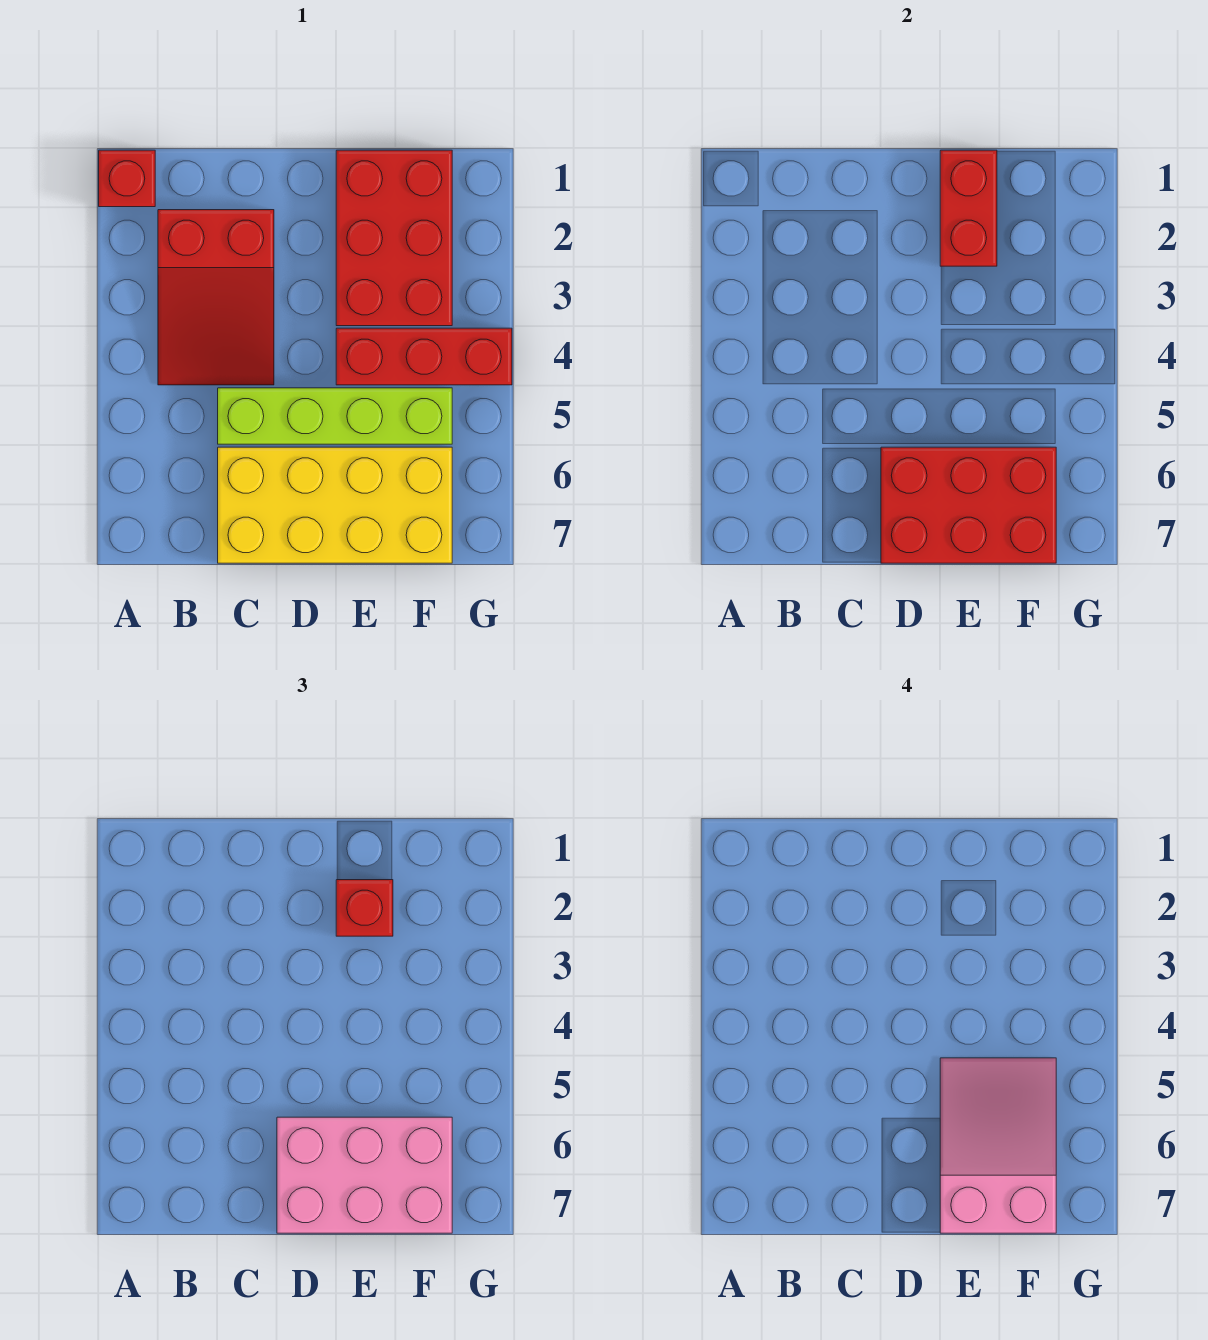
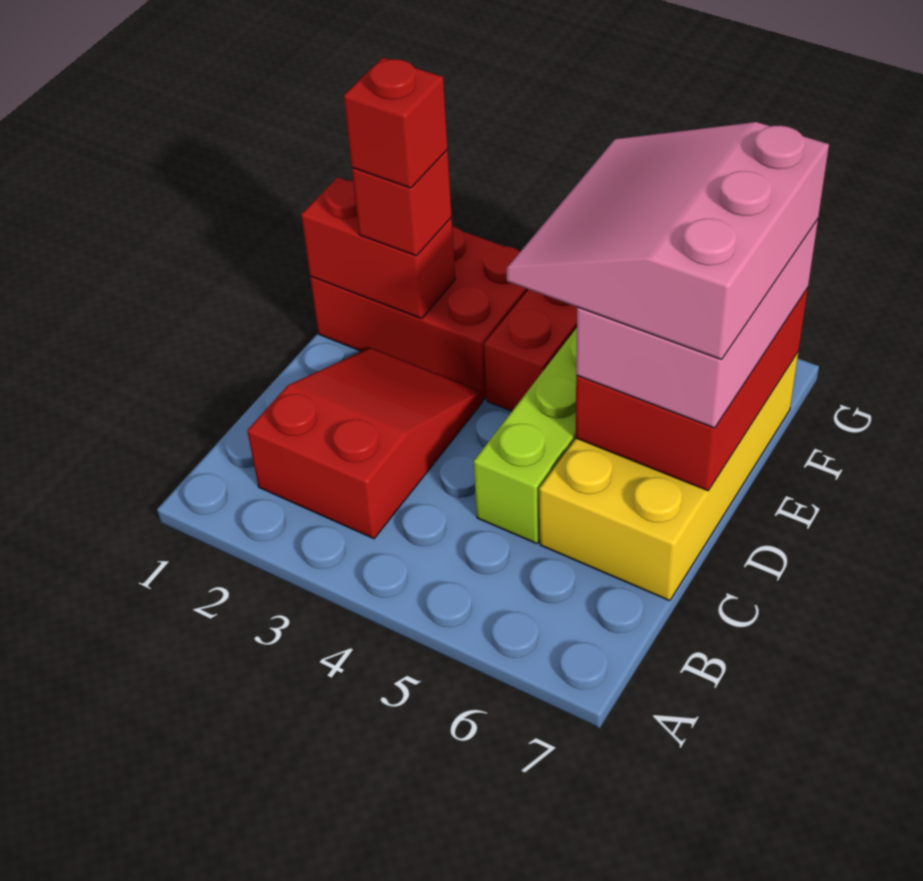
red 1x1 brick [99,150,155,207] -> red 1x1 brick moved to [343,58,448,188]
red 2x3 slope [158,210,274,385] -> red 2x3 slope turned to [247,348,482,539]
pink 2x3 slope [940,1058,1056,1233] -> pink 3x3 slope [507,122,829,360]

